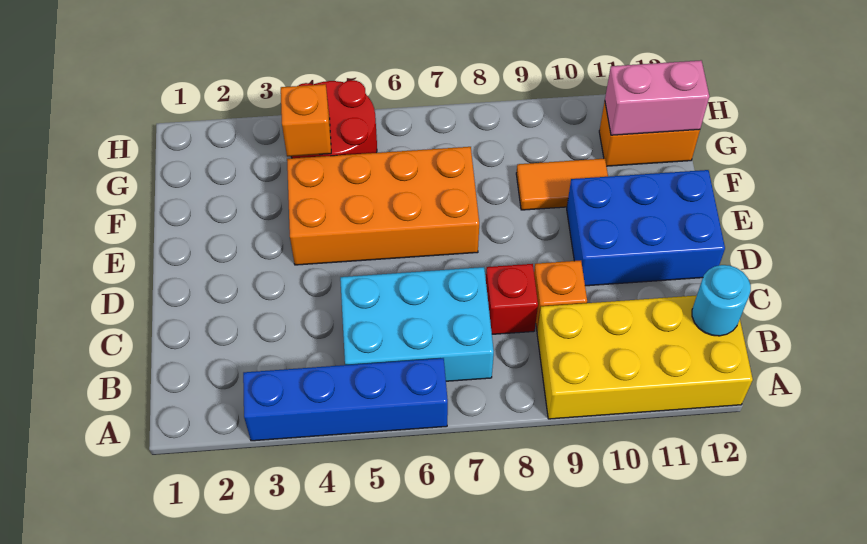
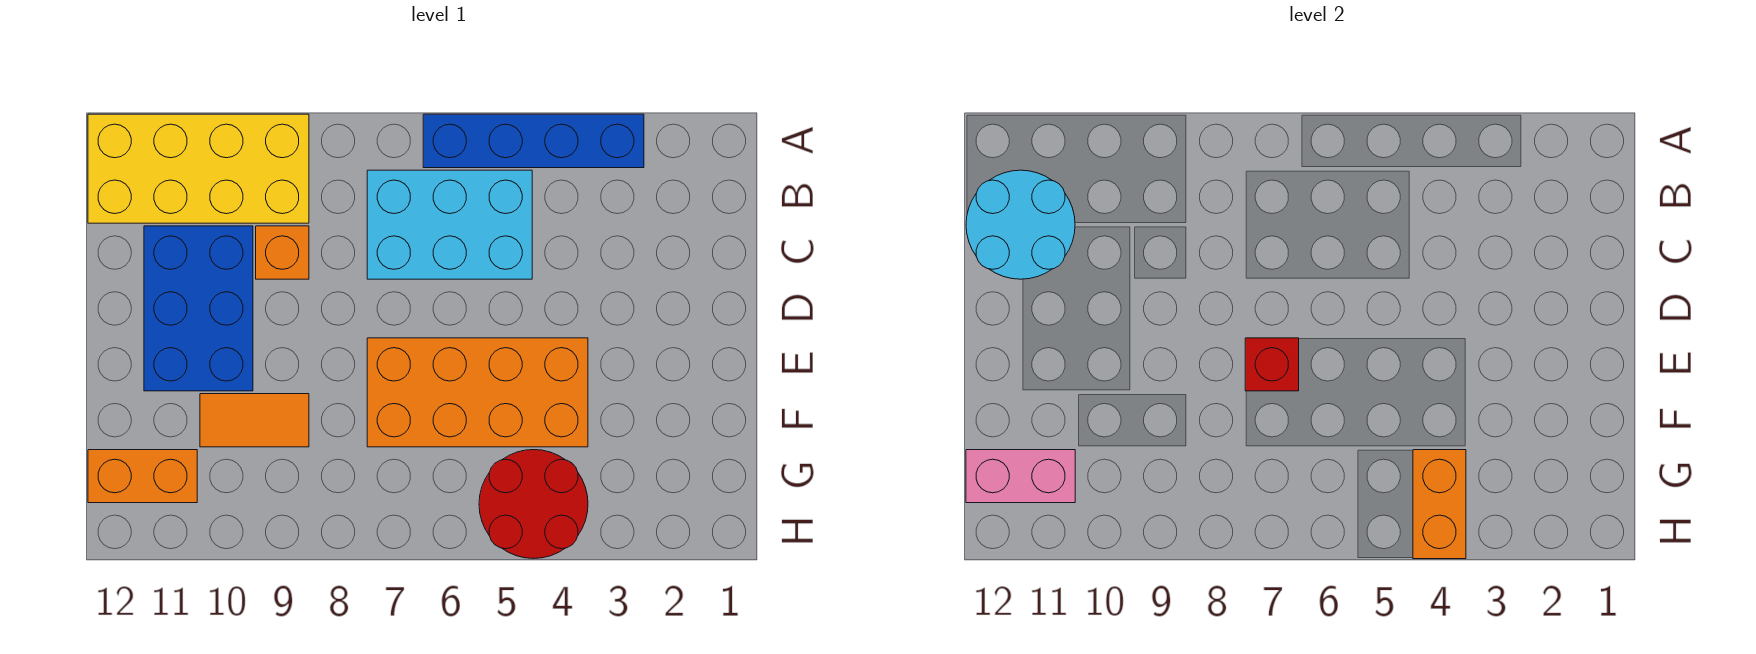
cyan 1x1 round brick [692,265,751,336] -> cyan 2x2 round brick [966,170,1075,279]
red 1x1 brick [486,264,538,334] -> red 1x1 brick moved to [1245,338,1299,391]
blue 2x3 brick [567,170,725,286] -> blue 2x3 brick turned to [144,226,253,391]
orange 1x1 brick [281,84,331,157] -> orange 1x2 brick [1413,450,1466,559]

